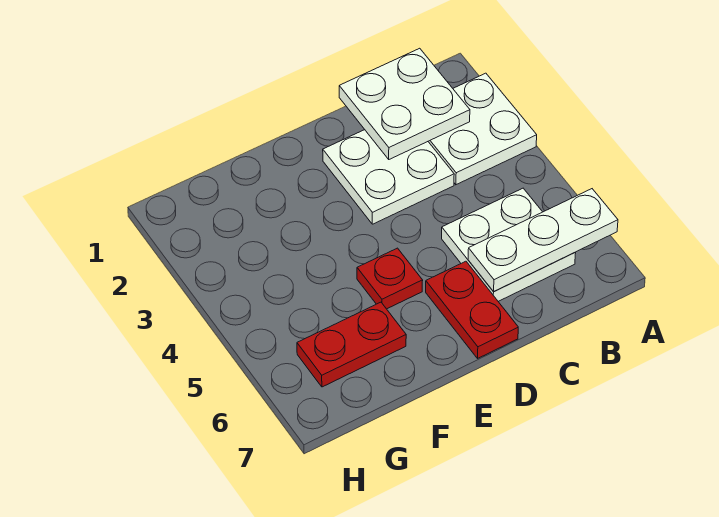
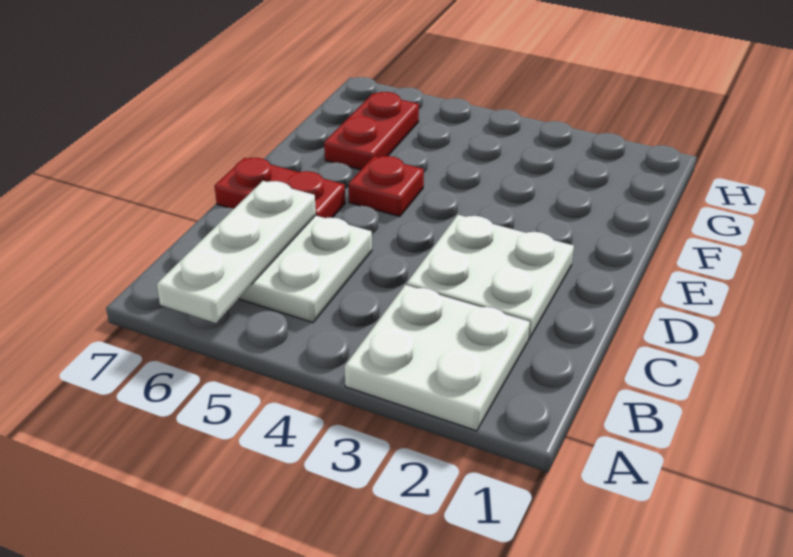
white 2x2 plate [339,48,470,159] -> none

